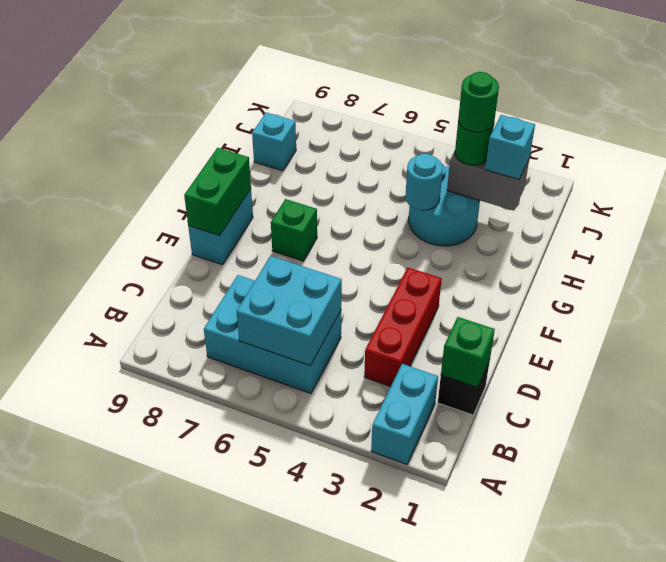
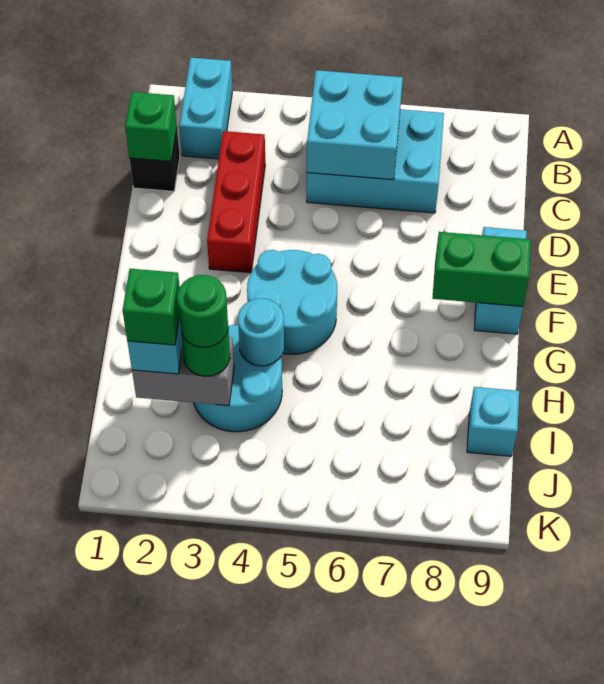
green 1x2 brick [184,148,251,236] -> green 1x2 brick turned to [432,232,531,306]
none -> cyan 2x2 round brick [247,250,337,354]
green 1x1 brick [271,199,317,261] -> green 1x1 brick moved to [123,269,179,345]

